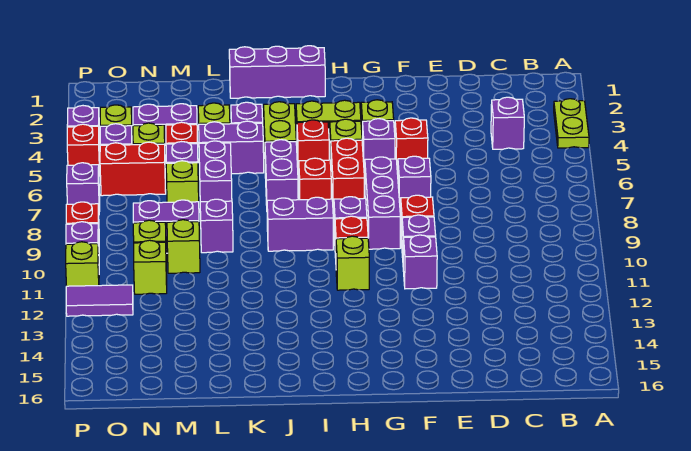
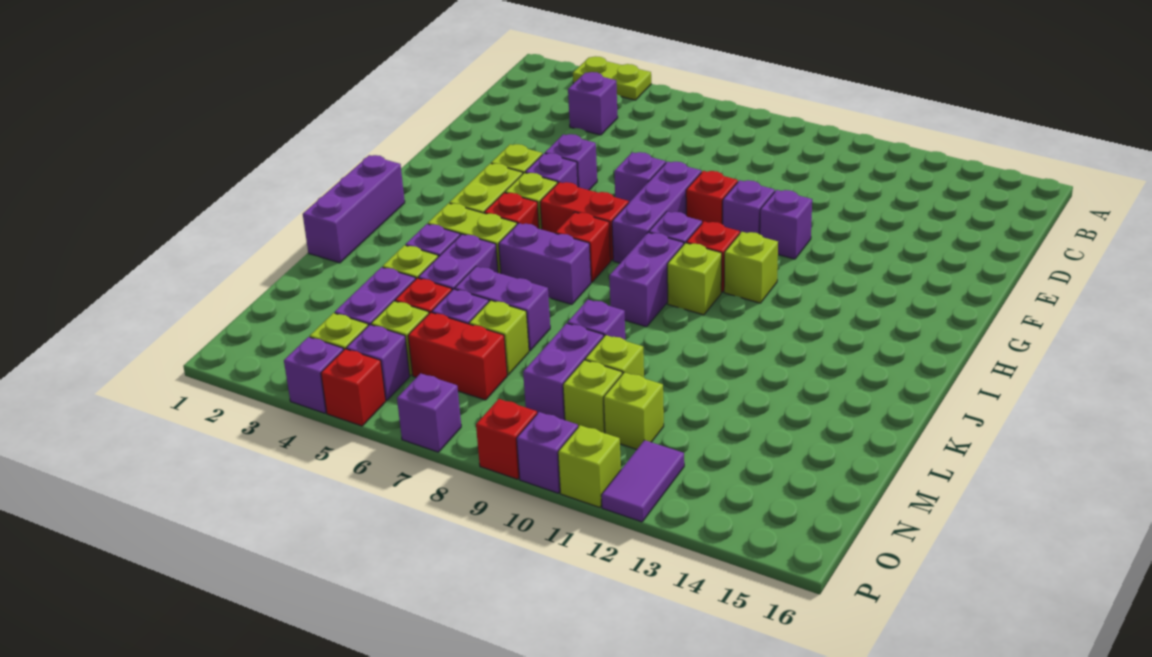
red 1x1 brick [395,118,428,170] -> purple 1x1 brick [545,134,597,190]
purple 1x3 brick [365,157,400,249] -> purple 1x3 brick turned to [612,162,701,263]
none -> lime 1x1 brick [667,243,722,315]
red 1x2 brick [100,142,166,196] -> red 1x2 brick turned to [408,312,507,400]

